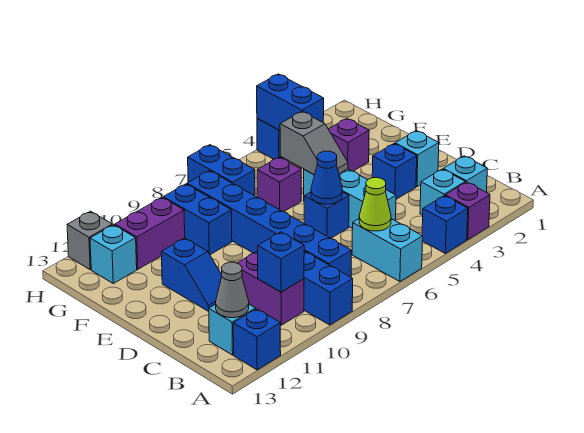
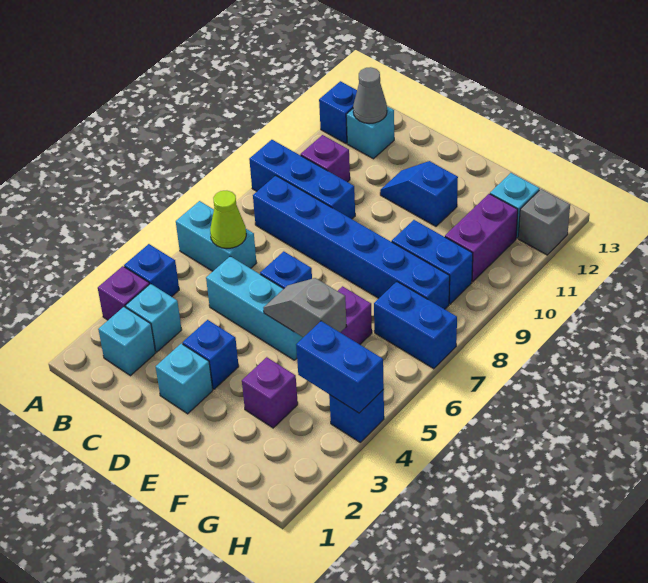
purple 1x2 brick [238,252,304,325] -> purple 1x1 brick [300,135,350,182]
blue 1x1 brick [258,232,304,292] -> none
blue 1x1 cone [311,151,342,204] -> none

